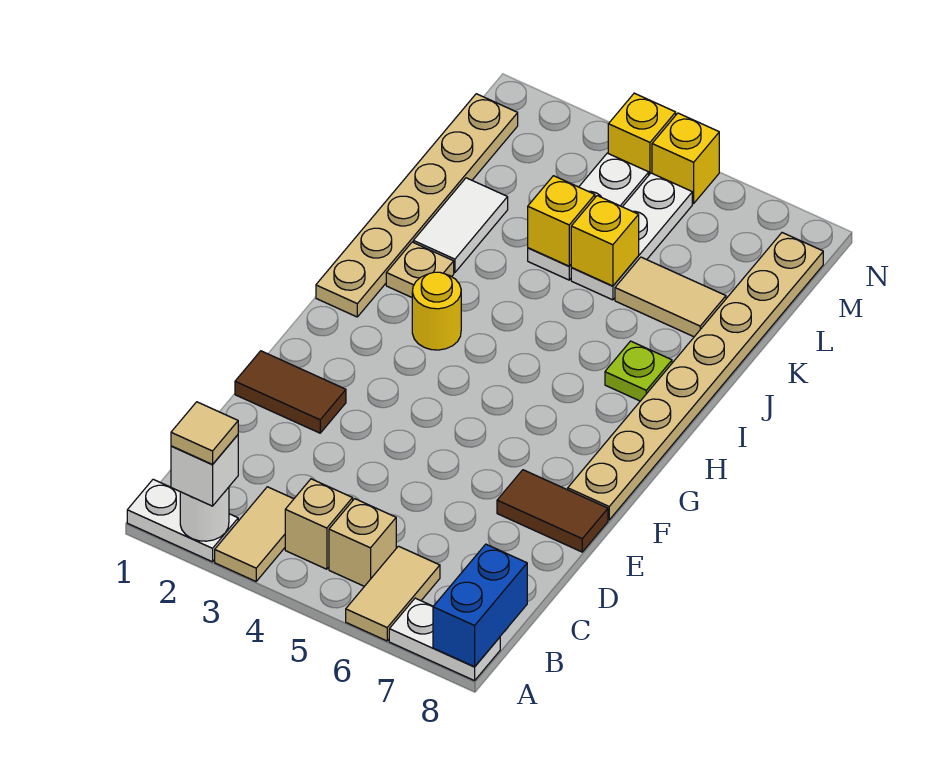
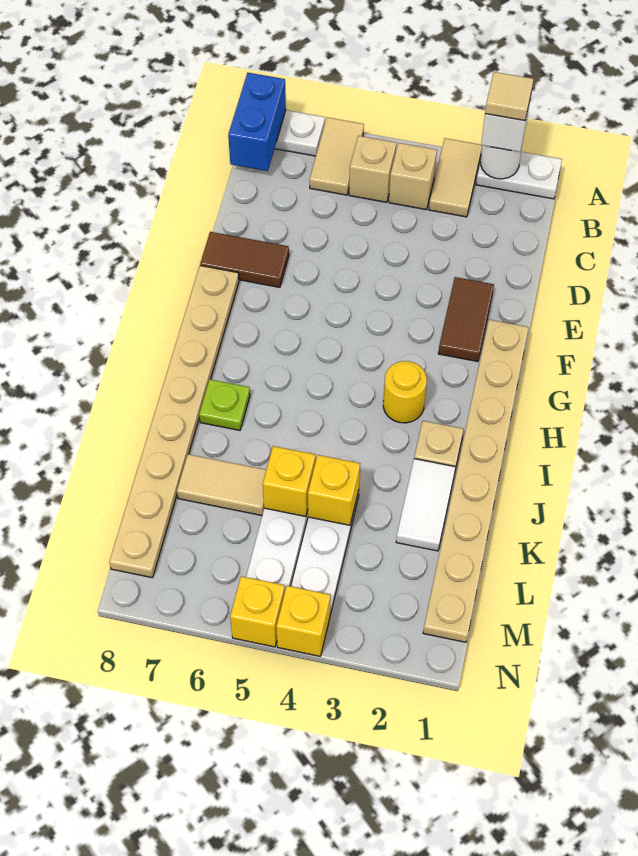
brown 1x2 tile [235,351,346,433] -> brown 1x2 tile turned to [438,277,494,362]
tan 1x6 plate [316,94,518,317] -> tan 1x8 plate [423,320,529,642]

